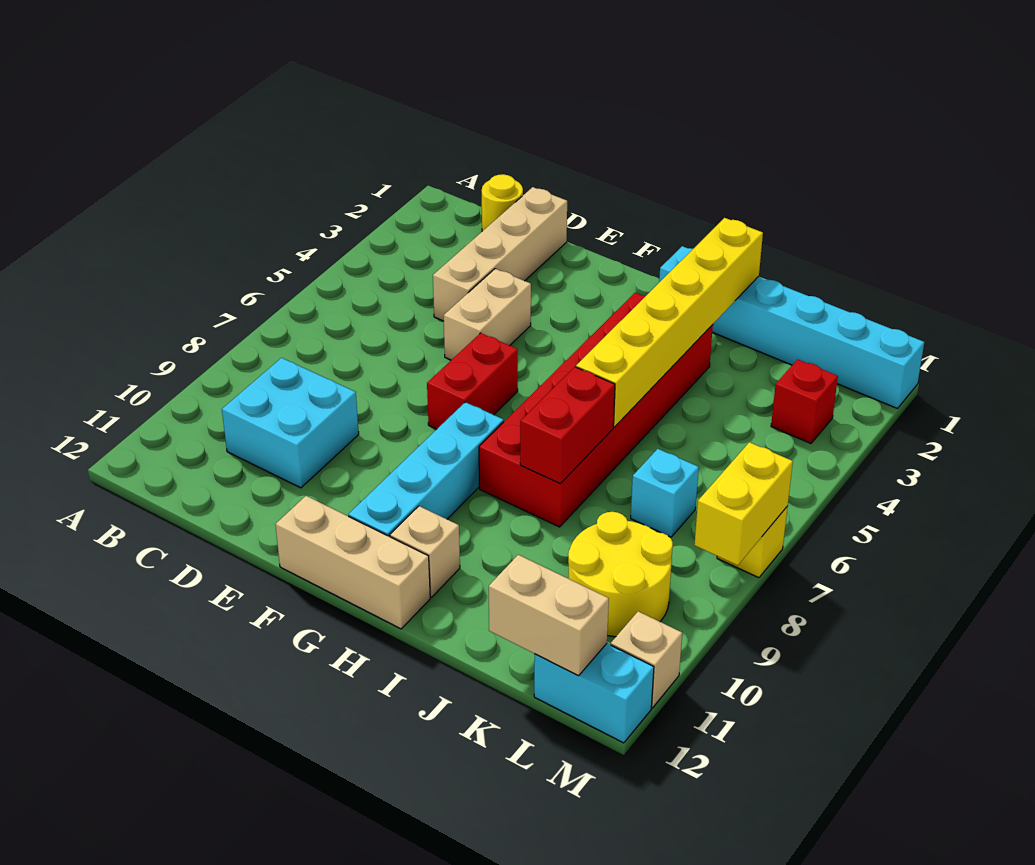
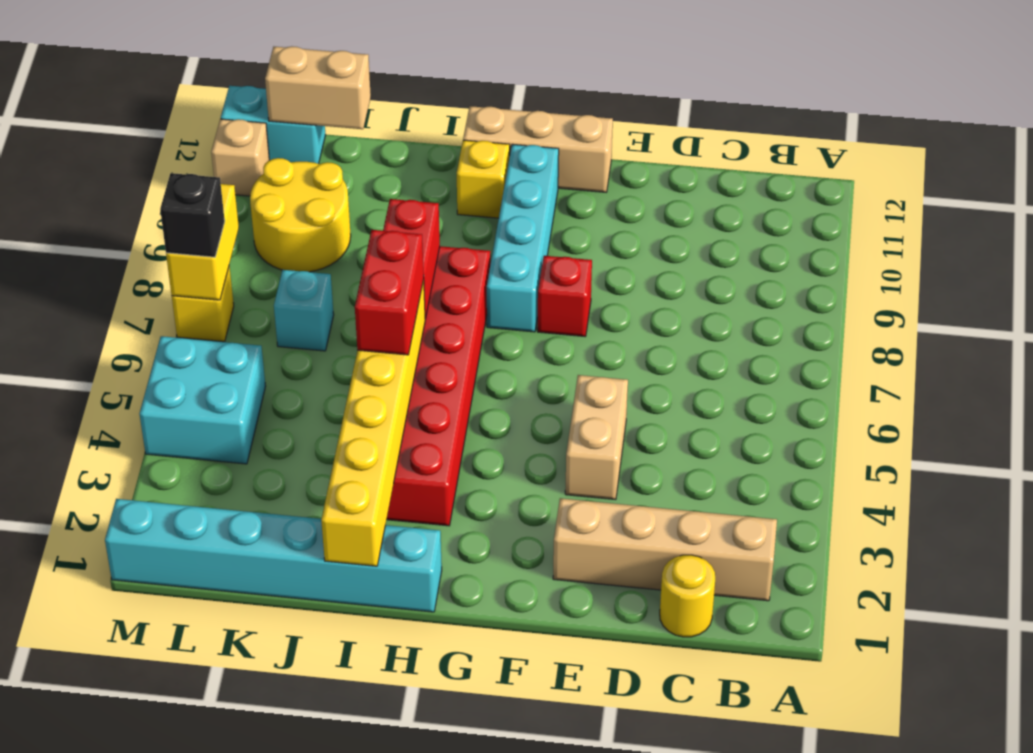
cyan 2x2 brick [222,358,359,488] -> cyan 2x2 brick moved to [140,336,266,464]
tan 1x4 brick [433,187,567,321] -> tan 1x4 brick turned to [553,498,777,601]
red 1x2 brick [427,333,518,429] -> red 1x2 brick moved to [355,230,424,355]
tan 1x1 brick [390,506,460,597] -> yellow 1x1 brick [457,140,510,218]
red 1x1 brick [771,359,838,443] -> red 1x1 brick moved to [538,256,592,336]
none -> black 1x1 brick [160,173,225,257]

